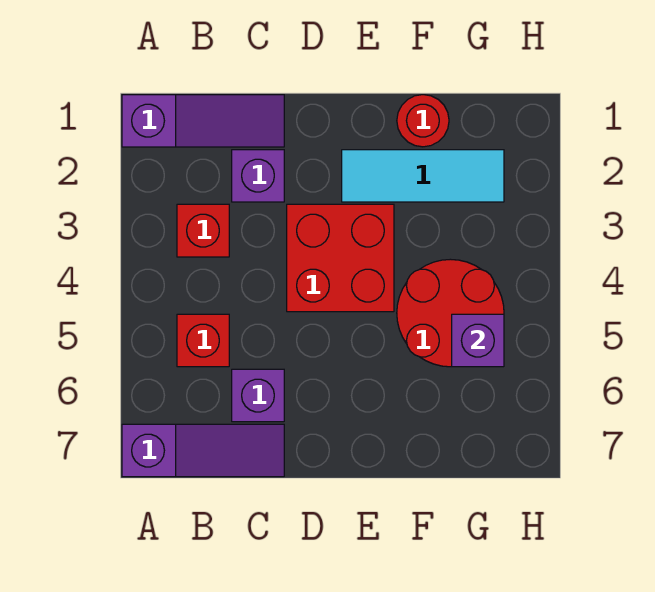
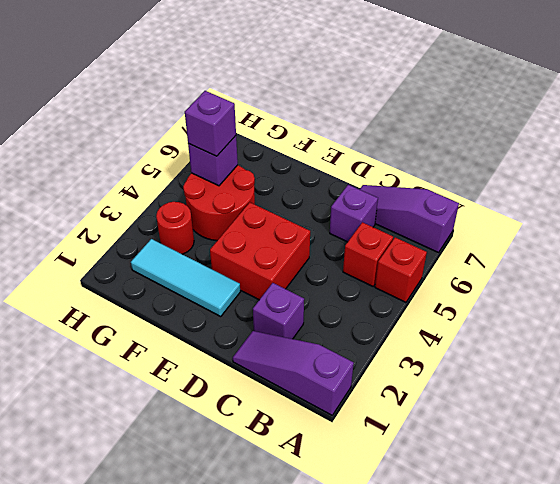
red 1x1 brick [177,204,229,257] -> red 1x1 brick moved to [375,237,427,302]
red 1x1 round brick [397,95,449,147] -> red 1x1 round brick moved to [156,202,194,254]
none -> purple 1x1 brick [185,91,236,156]

